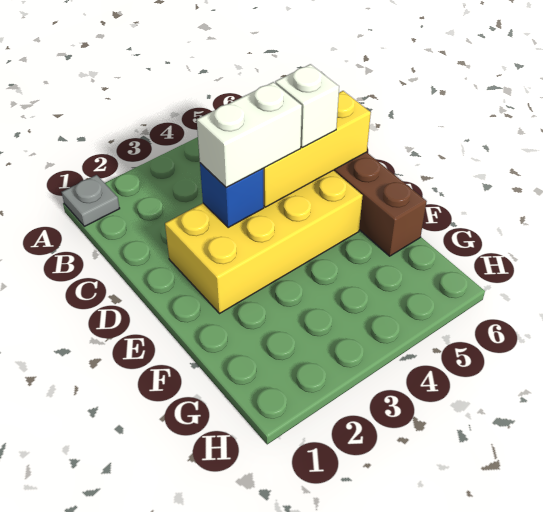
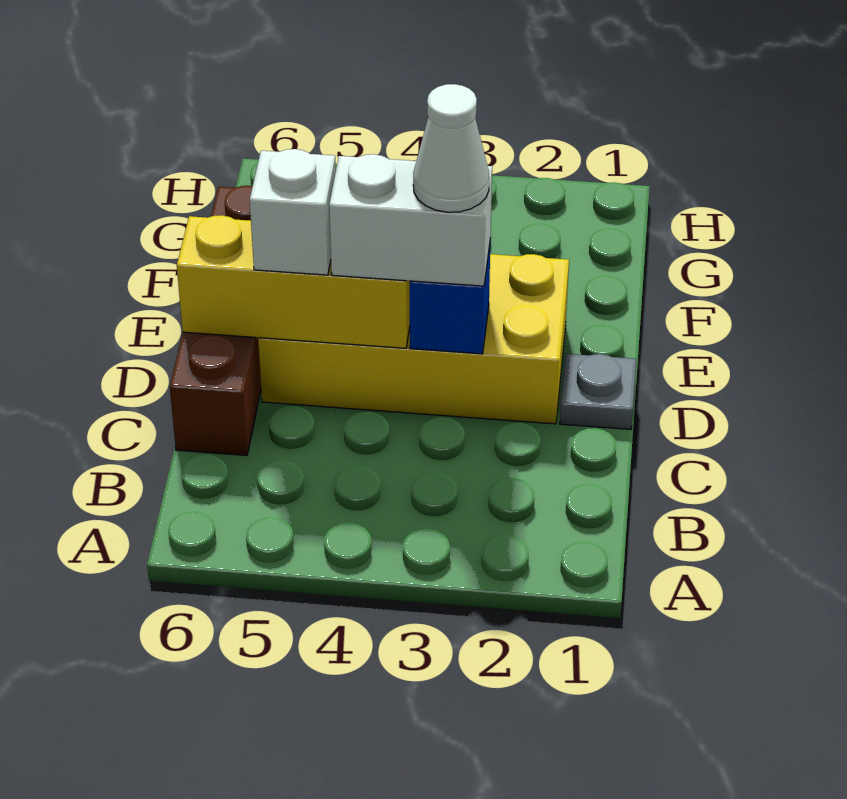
grey 1x1 plate [62,175,120,226] -> grey 1x1 plate moved to [560,354,636,429]
none -> white 1x1 cone [413,84,489,212]

